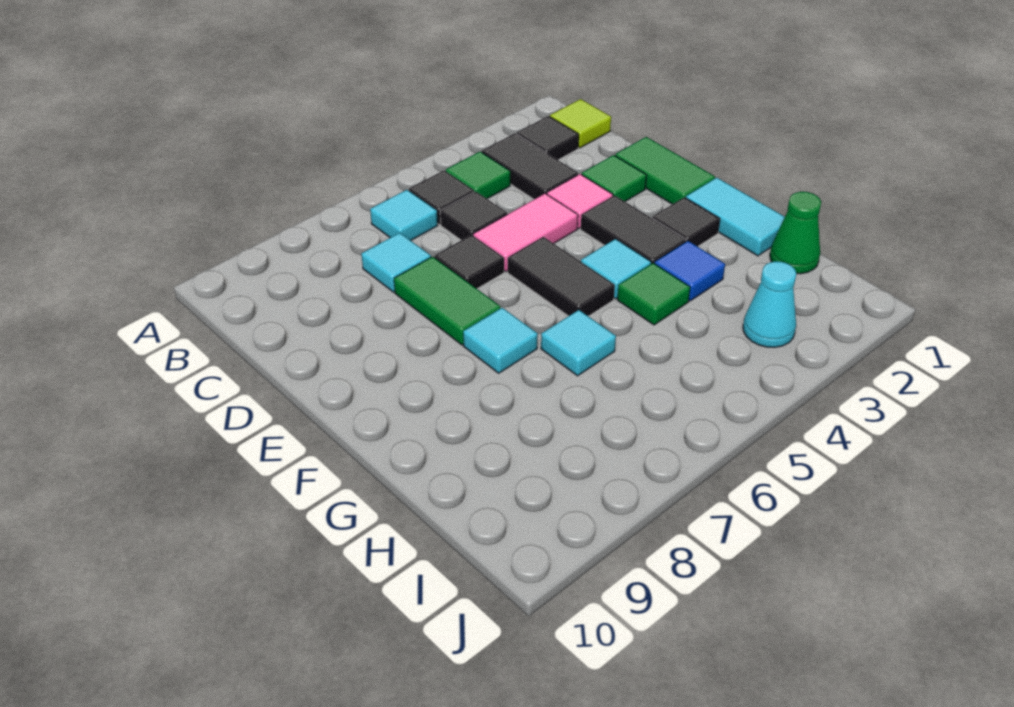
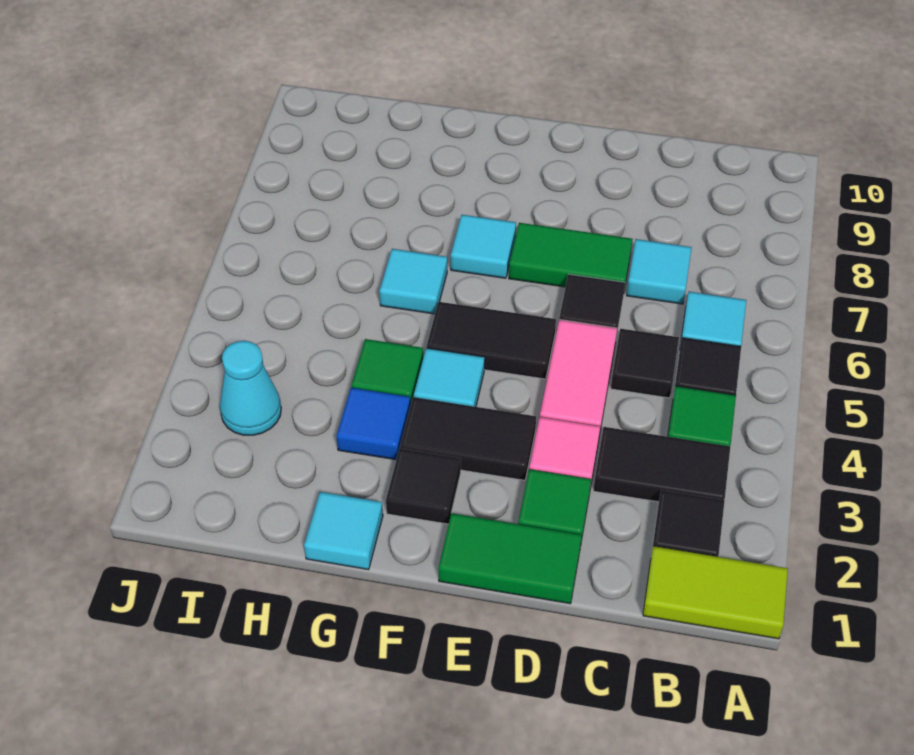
lime 1x1 tile [550,99,611,148] -> lime 1x2 tile [643,546,788,639]
cyan 1x2 tile [686,178,785,256] -> cyan 1x1 tile [304,492,383,570]
green 1x1 cone [770,192,821,274] -> none

